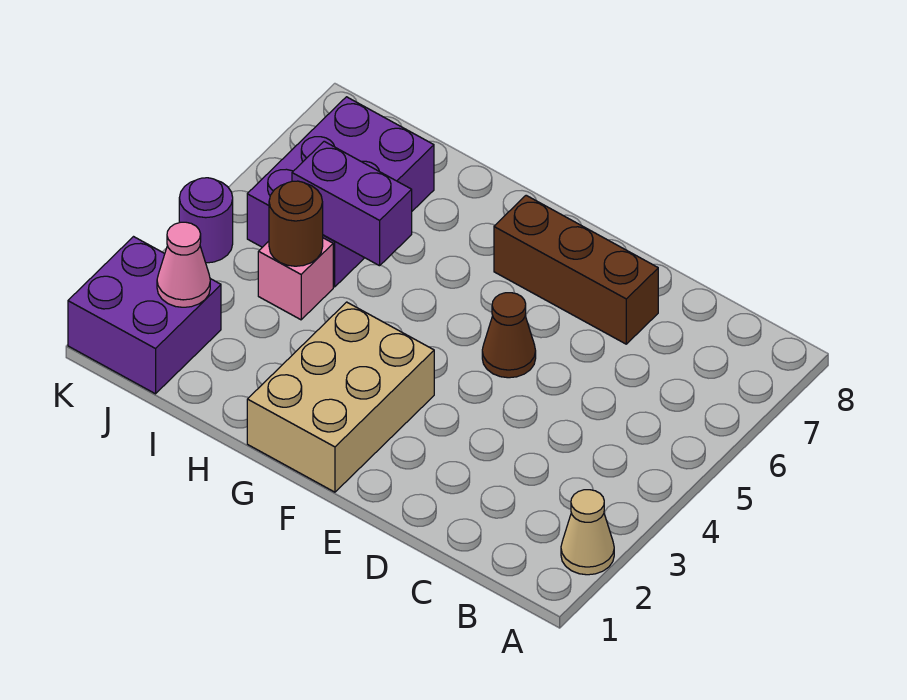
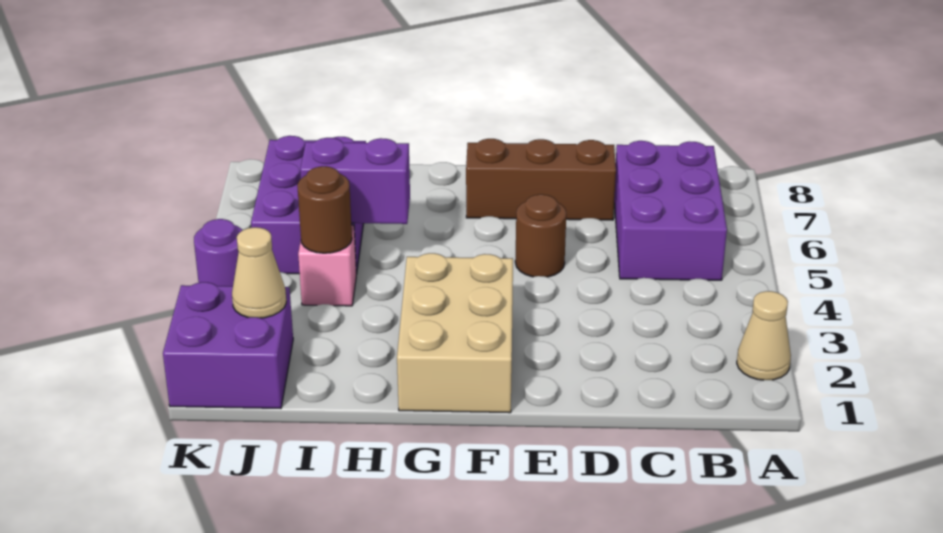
none -> purple 2x3 brick [614,141,727,280]
brown 1x1 cone [482,293,536,378] -> brown 1x1 round brick [515,194,566,277]
pink 1x1 cone [157,222,210,307] -> tan 1x1 cone [232,227,286,318]

